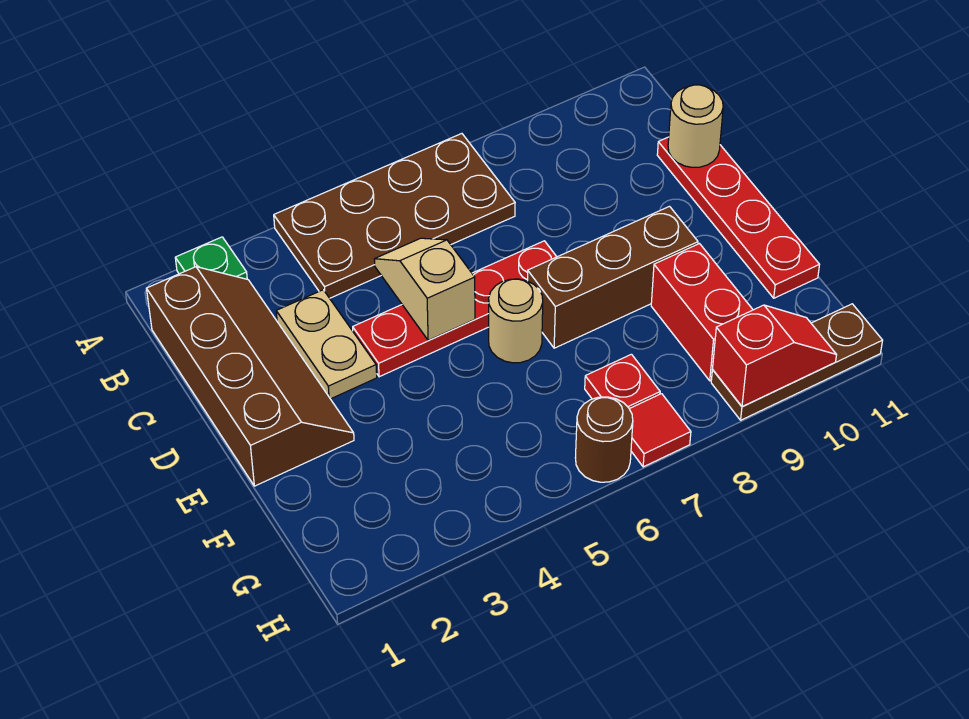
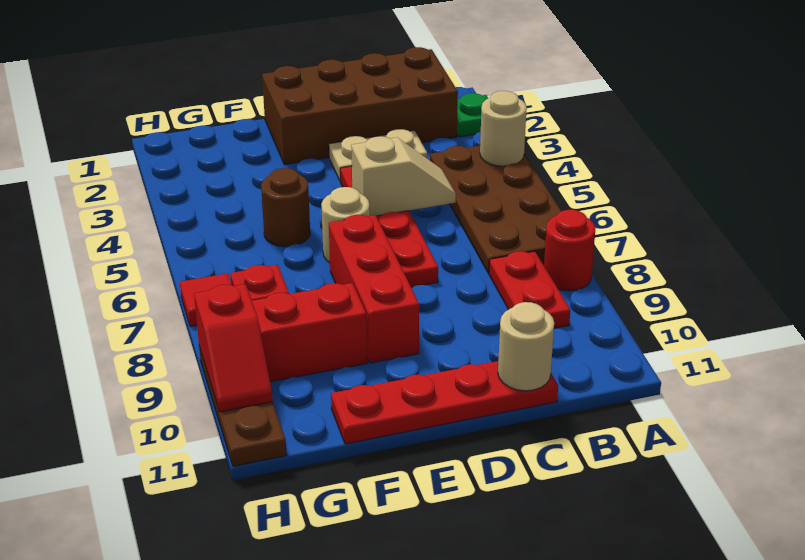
none -> tan 1x1 round brick [480,91,527,166]
none -> red 1x1 round brick [544,210,595,291]
brown 2x4 slope [146,267,354,486] -> brown 2x4 brick [262,47,458,165]
none -> red 1x2 plate [489,251,570,328]
brown 1x3 brick [528,206,698,348] -> red 1x3 brick [329,215,419,363]
brown 1x1 round brick [575,397,633,482] -> brown 1x1 round brick moved to [261,168,310,247]

